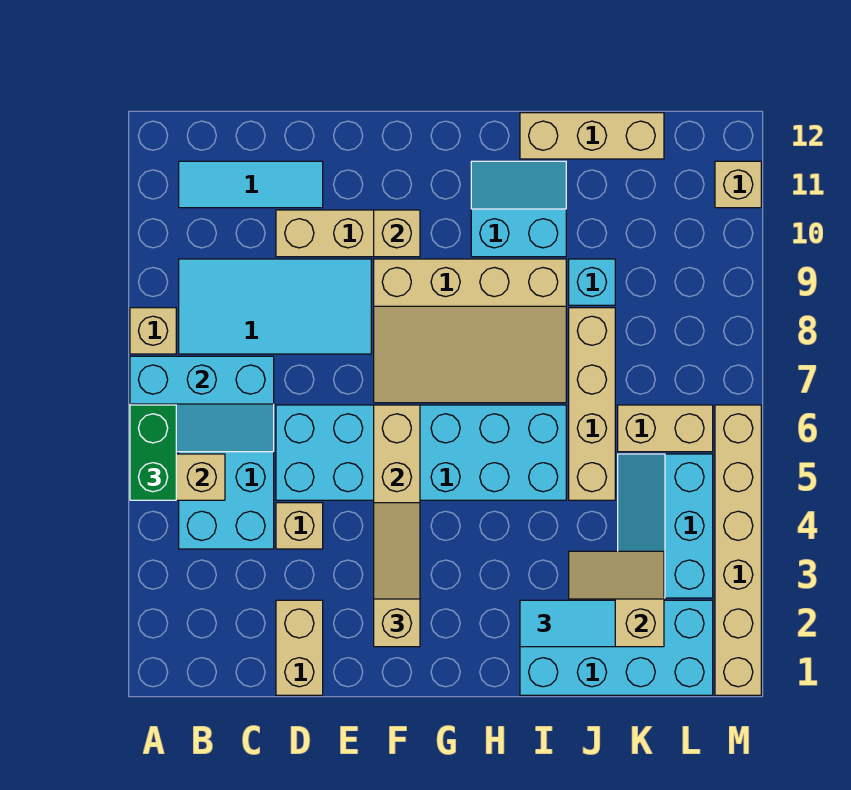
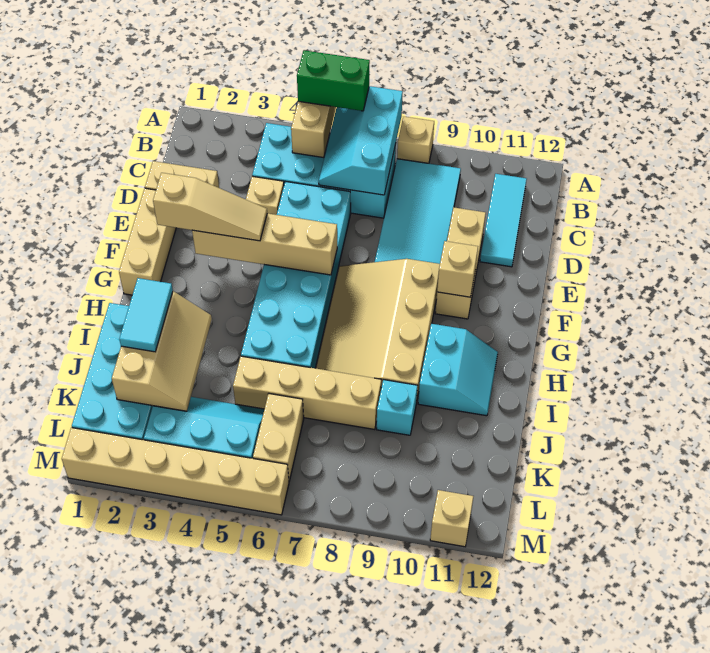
tan 1x3 brick [520,113,664,159] -> tan 1x3 brick moved to [119,188,176,295]
tan 2x2 slope [569,551,664,647] -> tan 2x3 slope [112,291,212,411]

